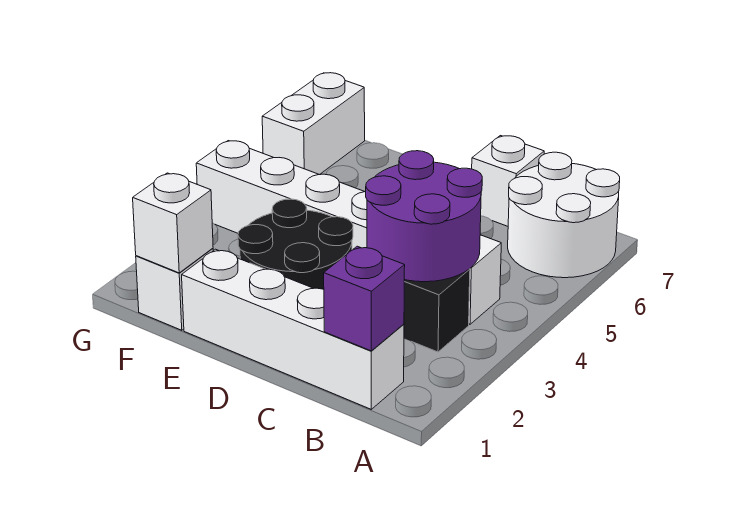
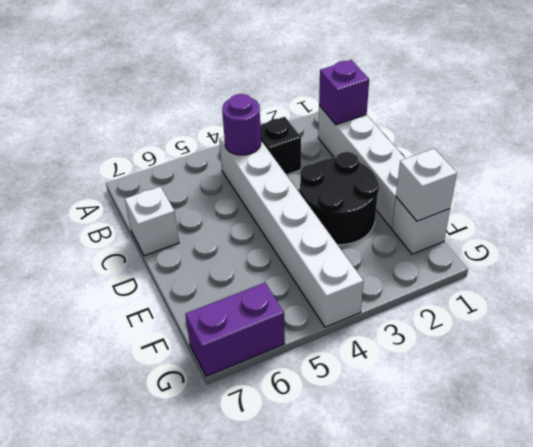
white 2x2 round brick [508,152,620,278] -> none
purple 2x2 round brick [366,151,482,282] -> purple 1x1 round brick [222,94,261,155]
white 1x2 brick [262,73,365,175] -> purple 1x2 brick [185,283,285,376]

